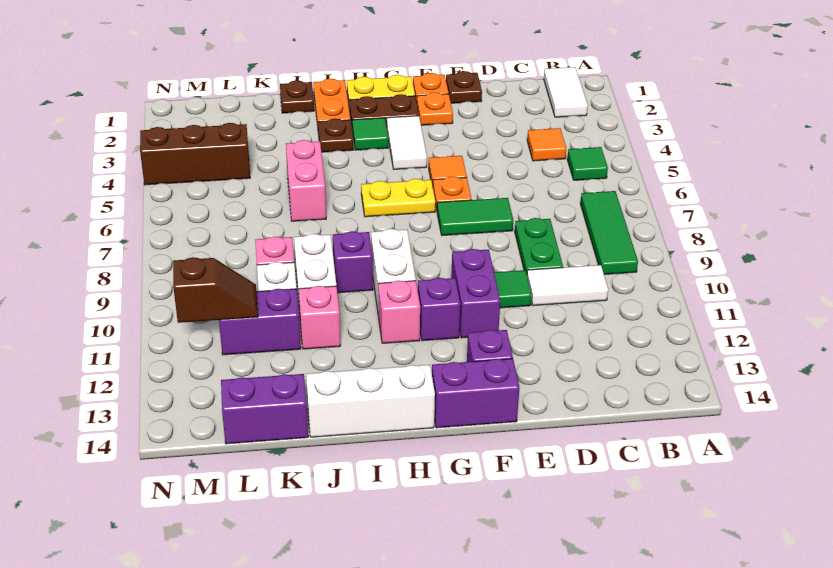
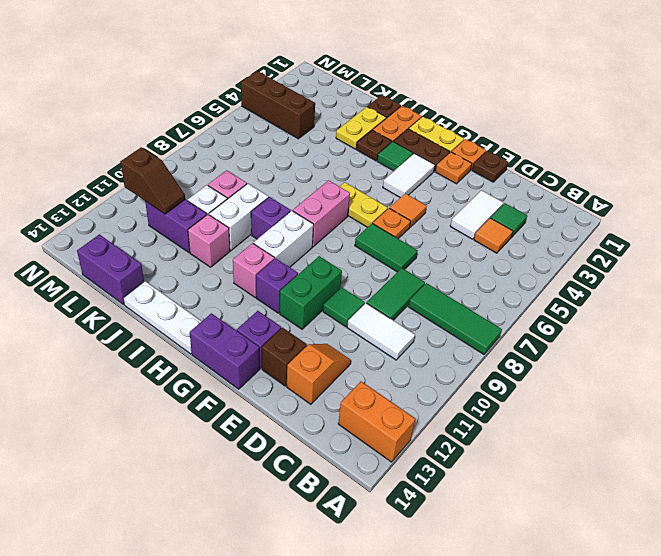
none -> orange 1x2 brick [338,382,415,462]
white 1x2 tile [544,67,588,117] -> white 1x2 tile moved to [450,190,503,239]
green 1x1 tile [567,147,608,180] -> green 1x1 tile moved to [491,203,527,237]
green 1x3 tile [580,191,638,274] -> green 1x3 tile turned to [408,283,502,354]
green 1x2 plate [515,218,563,273] -> green 1x2 tile [367,268,425,320]
none -> orange 1x2 slope [287,344,351,404]
none -> brown 1x1 brick [262,328,307,386]
purple 1x2 brick [451,249,500,338] -> green 1x2 brick [280,256,342,329]
white 1x3 brick [306,365,435,437] -> white 1x3 plate [123,281,202,354]
none -> yellow 1x2 plate [336,107,386,149]
pink 1x2 brick [286,140,326,221] -> pink 1x2 brick moved to [293,180,350,247]

